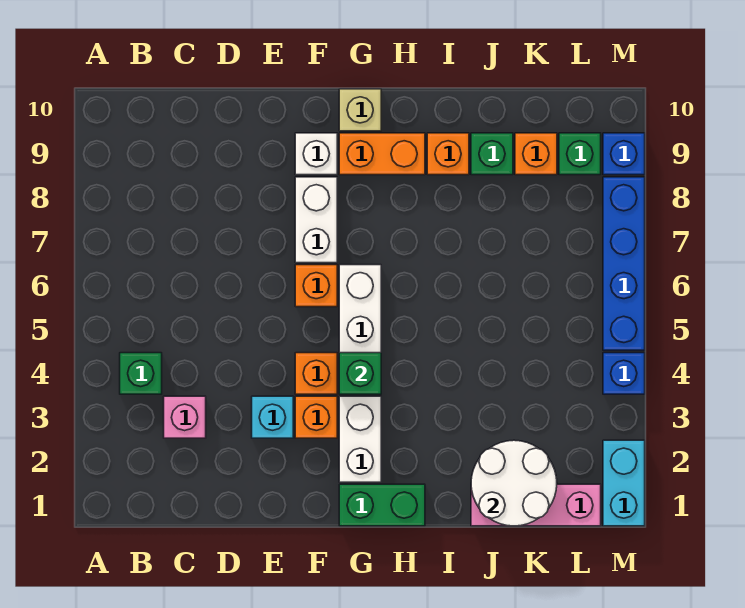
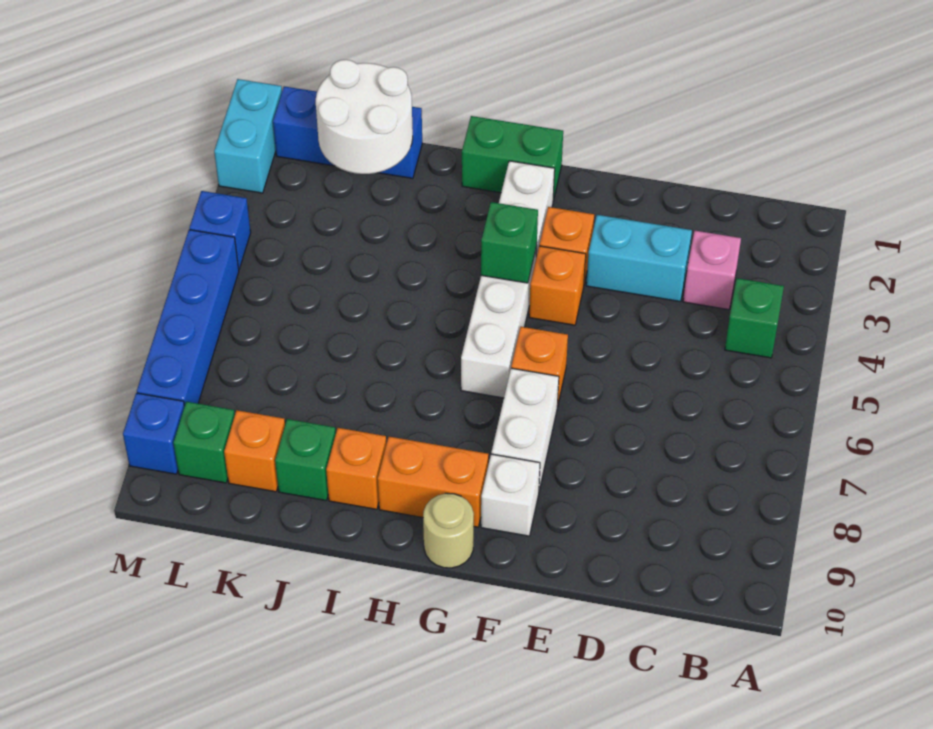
cyan 1x1 brick [252,396,293,438] -> cyan 1x2 brick [586,215,692,302]
tan 1x1 brick [339,89,381,131] -> tan 1x1 round brick [423,493,474,568]
pink 1x3 brick [471,484,601,526] -> blue 1x3 brick [273,86,422,179]

